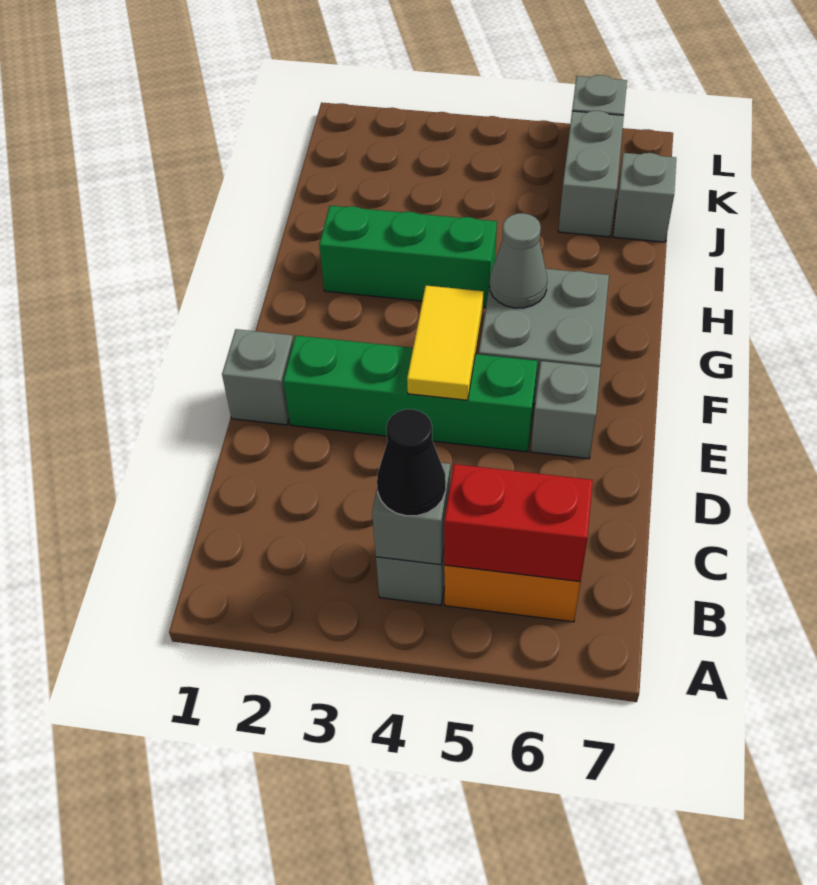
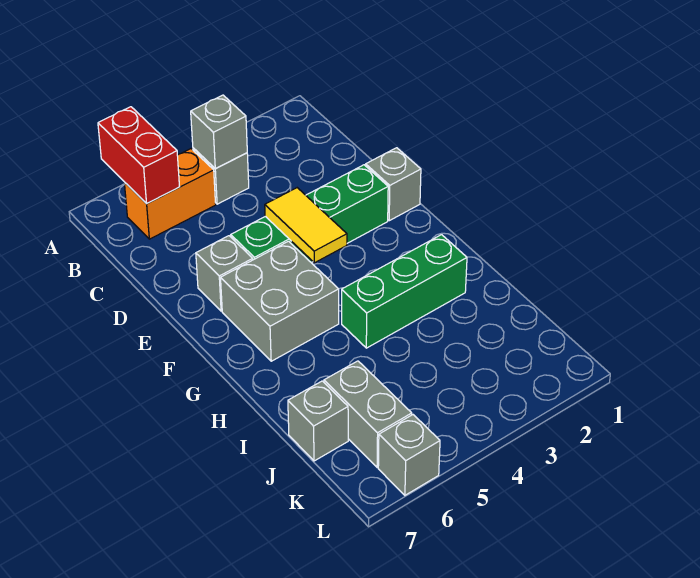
black 1x1 cone [377,409,446,516] -> none
red 1x2 brick [444,464,593,582] -> red 1x2 brick turned to [98,107,180,204]
grey 1x1 cone [490,213,547,308] -> none

